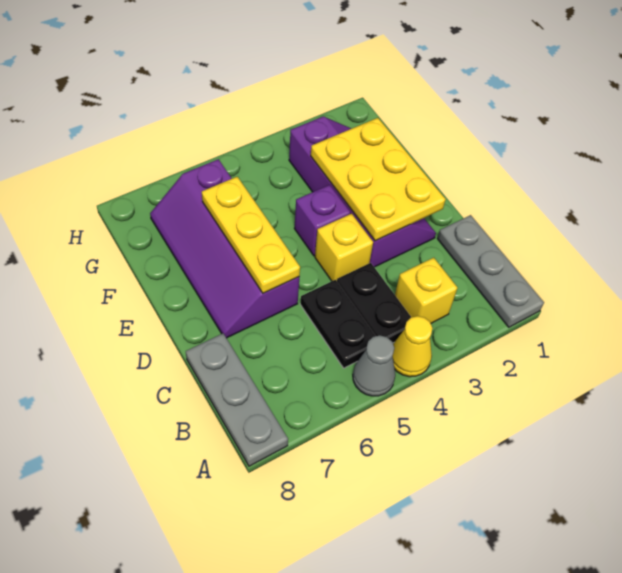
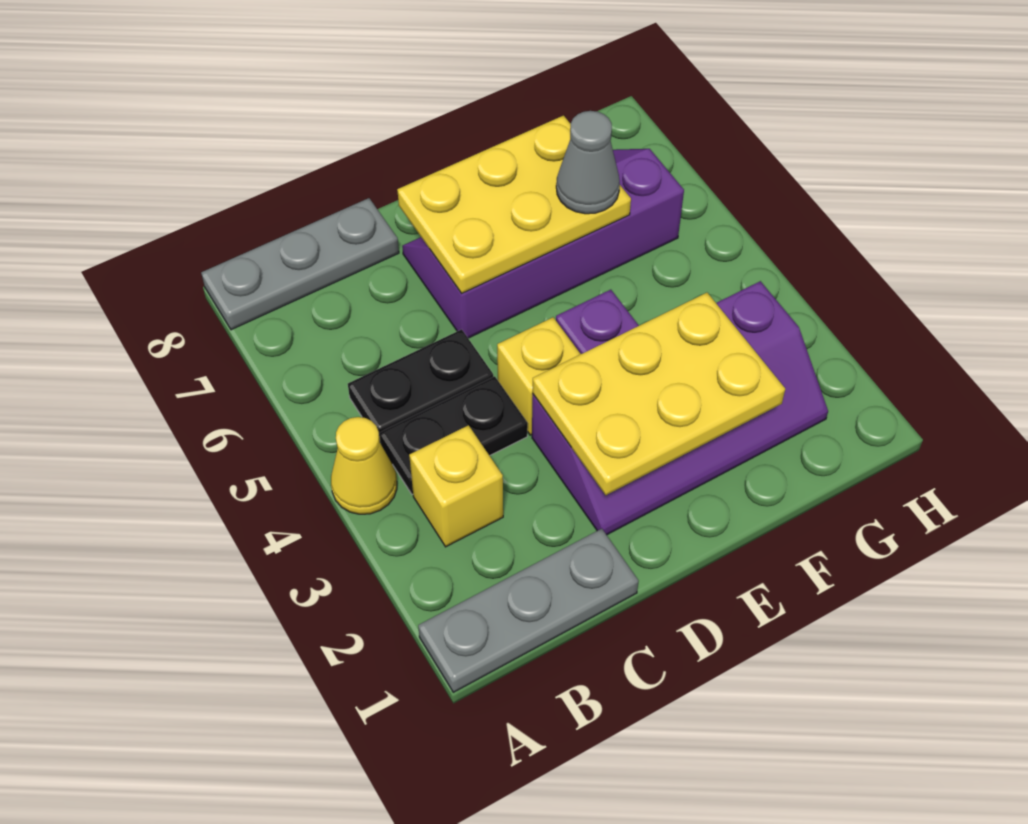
grey 1x1 cone [353,335,395,396] -> grey 1x1 cone moved to [556,111,620,214]
yellow 1x3 plate [202,177,300,293] -> yellow 2x3 plate [397,116,631,293]

